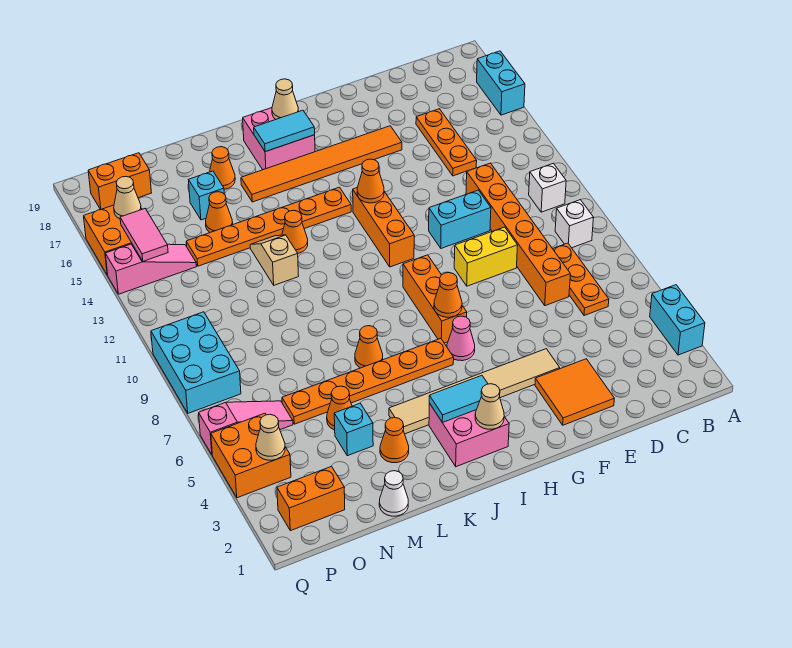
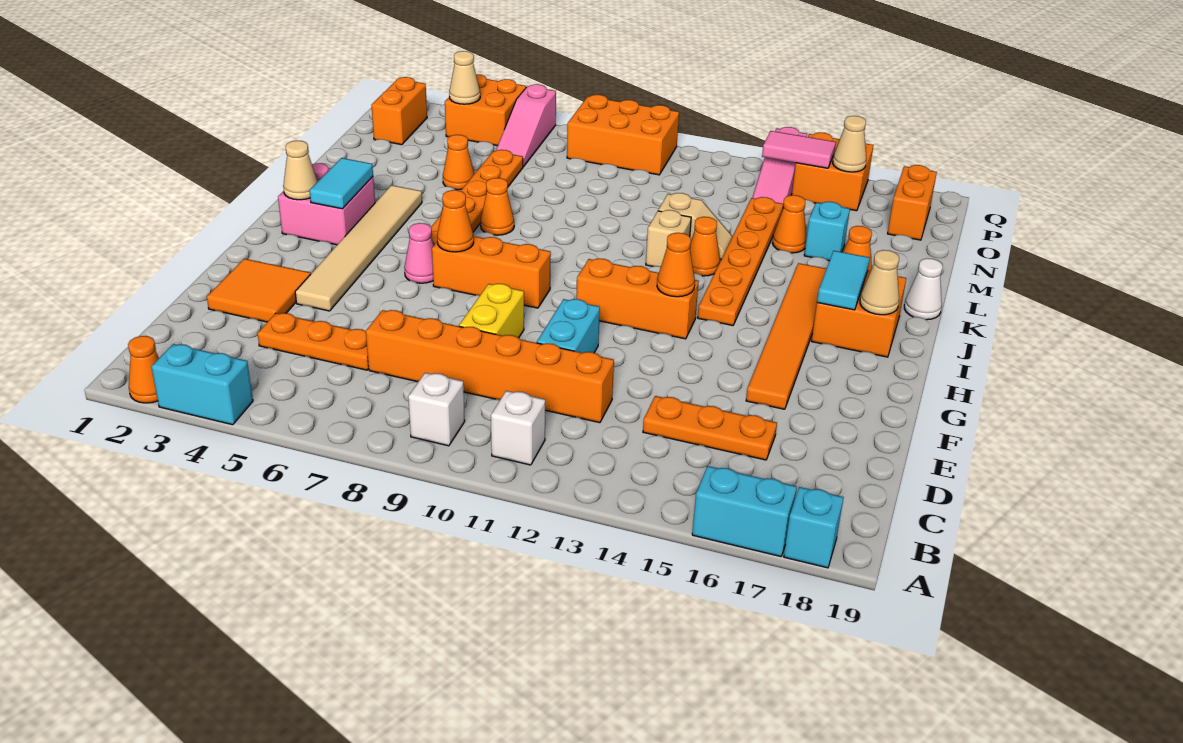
orange 1x3 plate [553,243,609,316] -> orange 1x3 plate moved to [258,313,369,370]
pink 2x2 brick [243,108,315,170] -> orange 2x2 brick [812,271,906,357]
none -> tan 1x1 brick [646,210,691,266]
orange 1x1 cone [380,418,409,463] -> orange 1x1 cone moved to [128,336,159,403]
white 1x1 cone [379,471,408,516] -> white 1x1 cone moved to [904,258,943,320]
cyan 1x1 brick [334,403,373,456] -> cyan 1x1 brick moved to [784,487,844,568]
cyan 2x3 brick [151,312,241,413] -> orange 2x3 brick [567,95,679,175]

